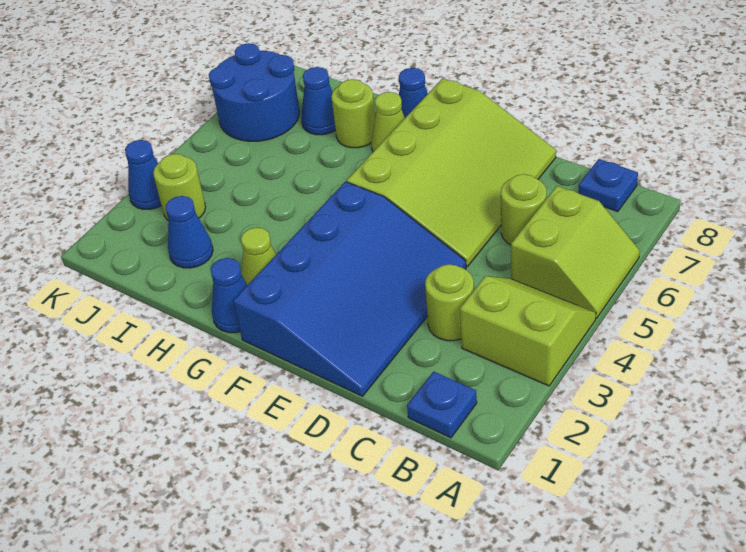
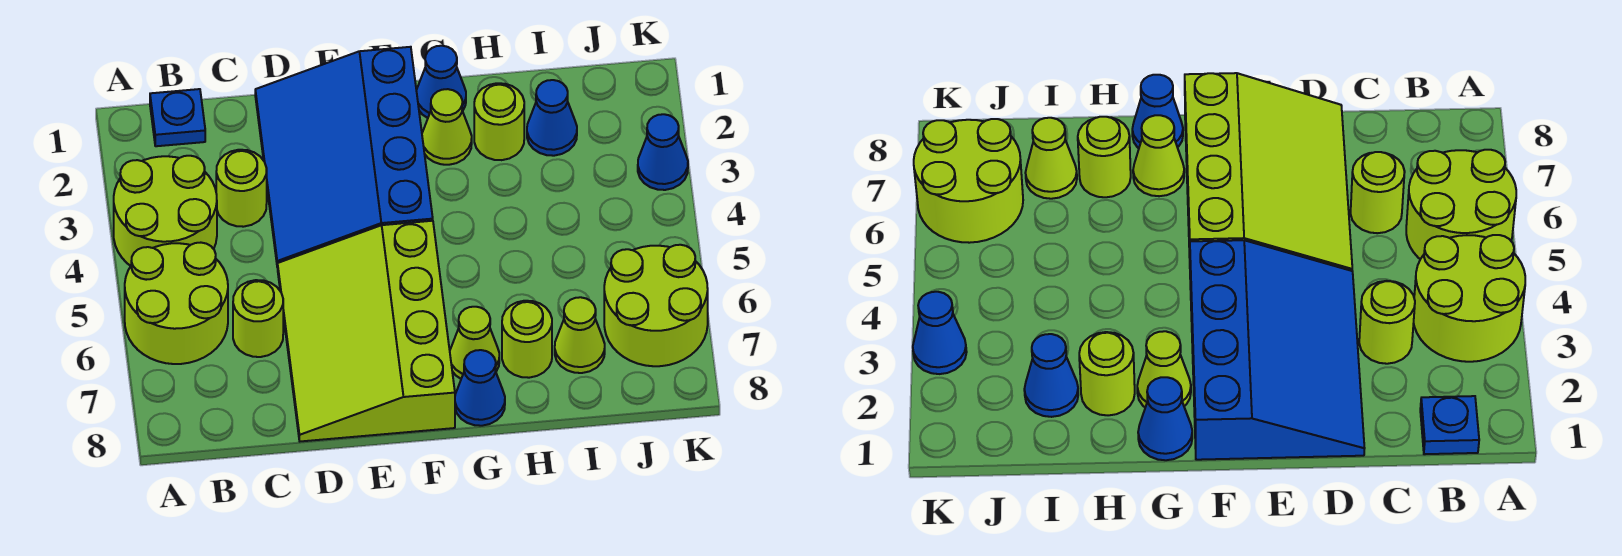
lime 2x2 slope [460,276,596,386] -> lime 2x2 round brick [114,156,217,266]
lime 2x2 slope [511,186,640,318] -> lime 2x2 round brick [125,243,228,364]
blue 1x1 plate [578,159,638,211] -> none
blue 1x1 cone [301,67,336,135] -> lime 1x1 cone [555,297,605,373]
lime 1x1 round brick [153,154,206,221] -> lime 1x1 round brick moved to [474,83,524,160]
blue 2x2 round brick [209,43,300,141] -> lime 2x2 round brick [604,245,708,366]

